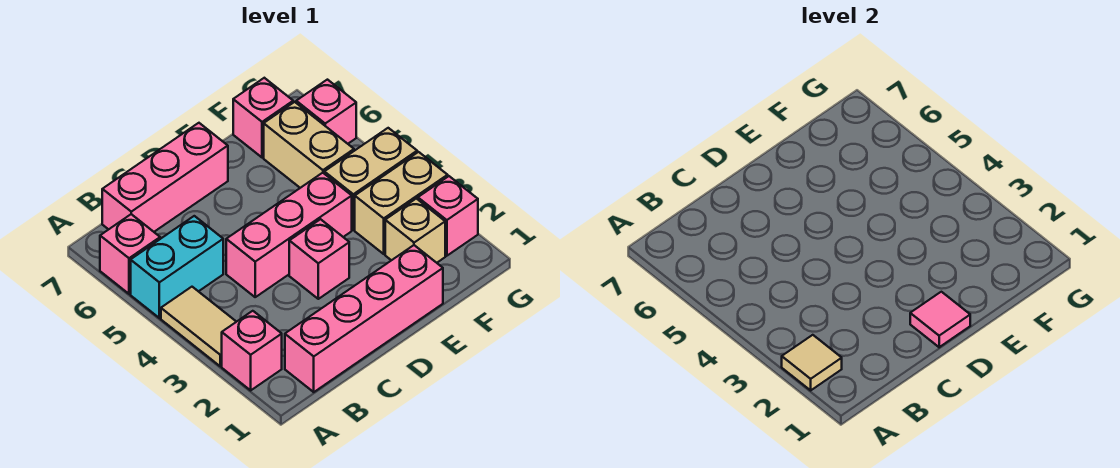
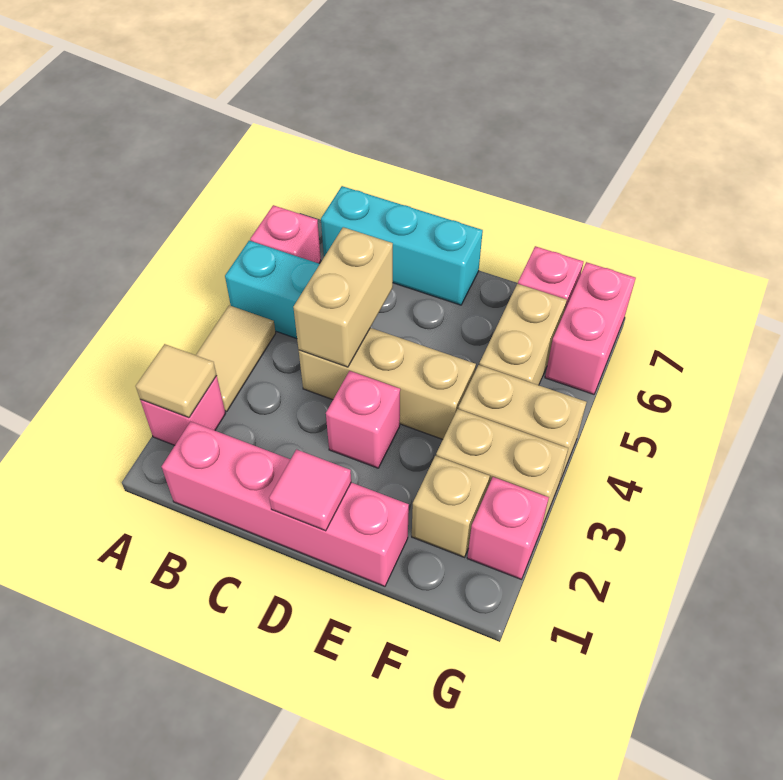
pink 1x3 brick [102,123,228,232] -> cyan 1x3 brick [321,186,483,305]
pink 1x3 brick [226,173,352,297] -> tan 1x3 brick [299,328,476,439]
none -> tan 1x2 brick [293,227,393,367]
pink 1x1 brick [296,80,356,144] -> pink 1x2 brick [545,262,636,394]

